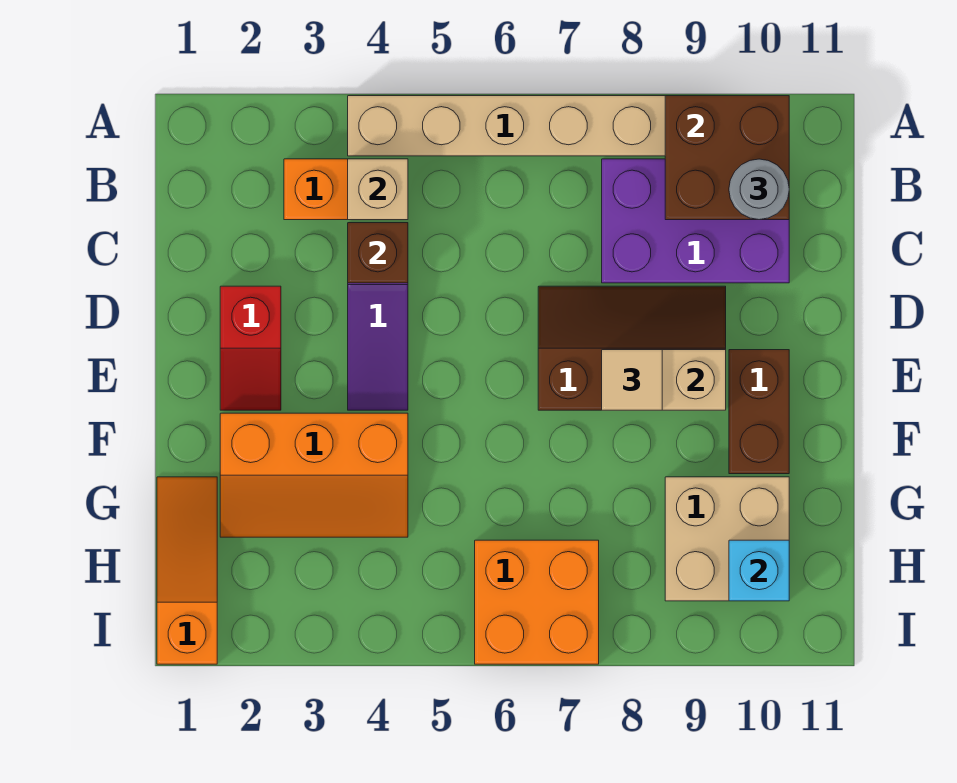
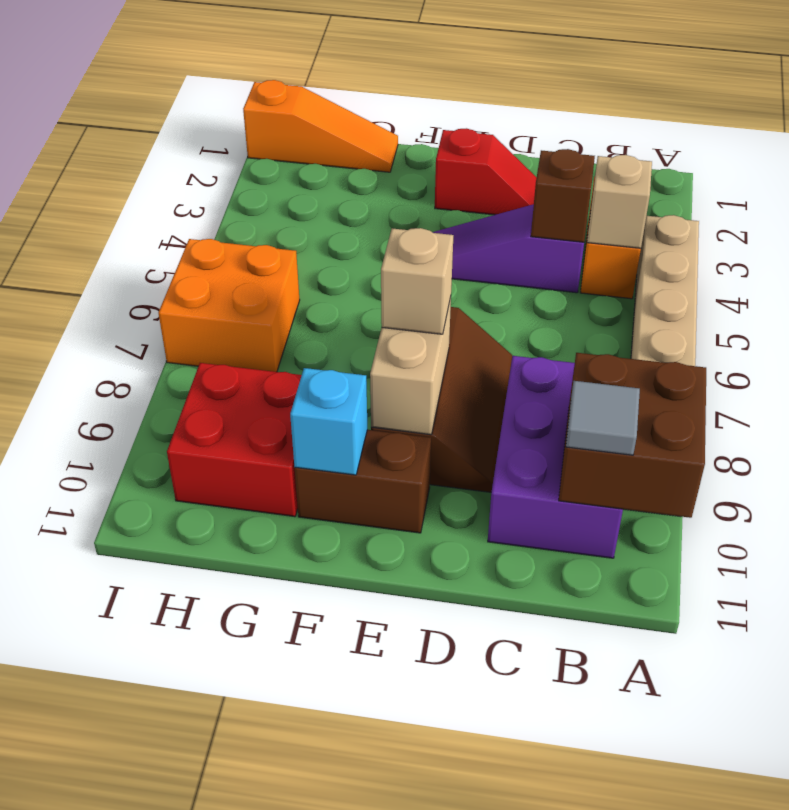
grey 1x1 round brick [729,159,789,220] -> grey 1x1 tile [566,381,640,455]
red 1x2 slope [220,286,281,410] -> red 1x2 slope turned to [435,128,537,215]
tan 1x1 tile [602,350,662,410] -> tan 1x1 brick [381,228,453,334]
orange 2x3 slope [220,413,408,537] -> none
tan 2x2 brick [665,477,789,601] -> red 2x2 brick [167,363,302,517]
cyan 1x1 brick [729,540,789,601] -> cyan 1x1 brick moved to [290,368,367,475]

